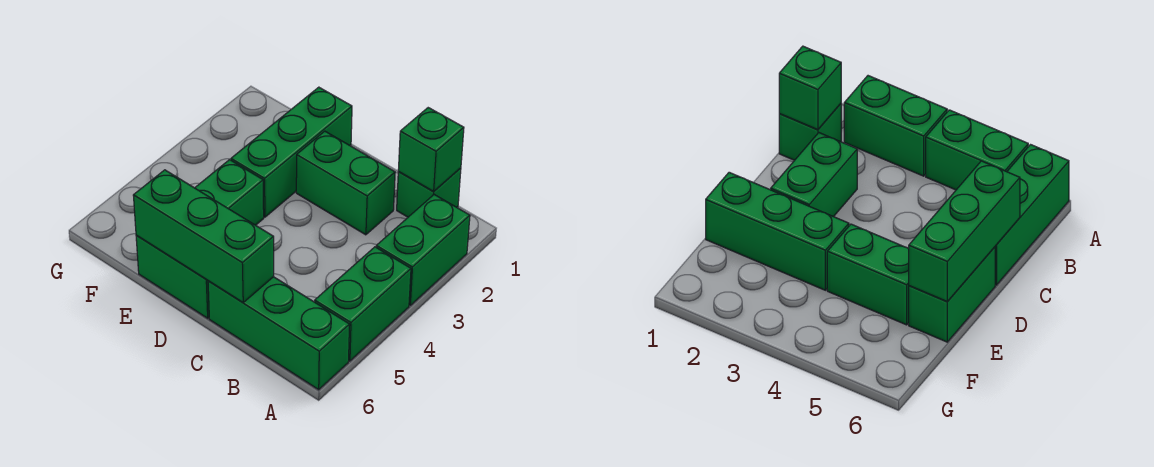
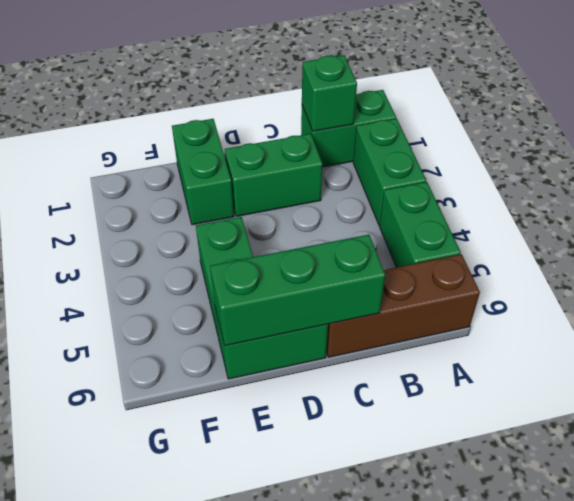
green 1x3 brick [208,277,350,390] -> brown 1x3 brick [326,254,480,357]
green 1x1 brick [397,168,461,217] -> green 1x2 brick [301,90,396,167]
green 1x3 brick [231,87,352,217] -> green 1x2 brick [172,119,234,225]

